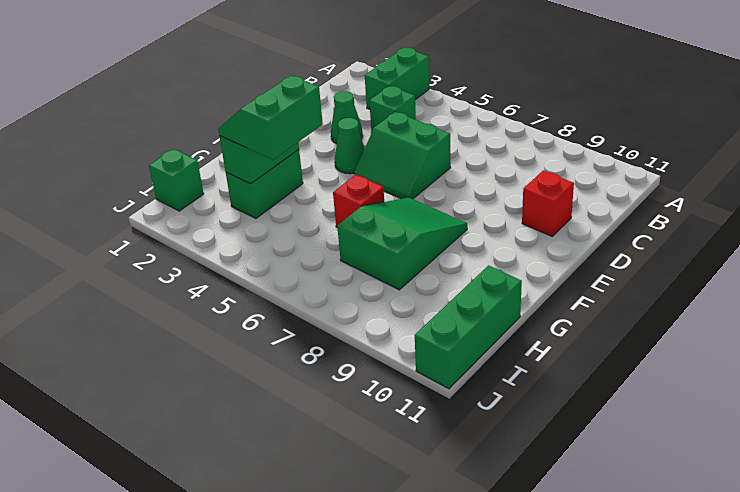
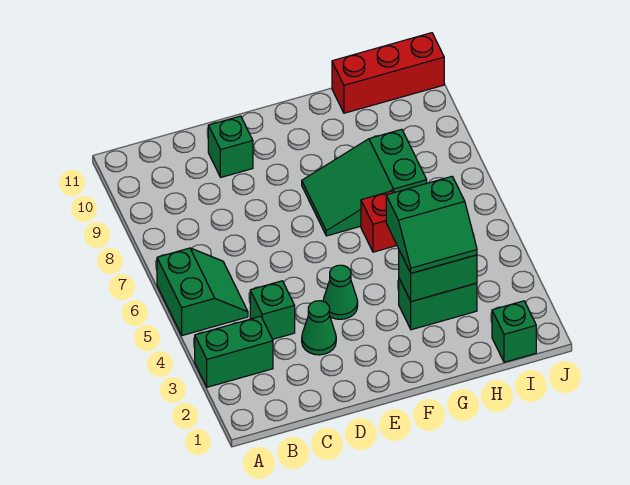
green 2x2 slope [354,112,451,199] -> green 2x2 slope moved to [157,248,248,335]
red 1x1 brick [522,171,574,236] -> green 1x1 brick [208,116,253,177]
green 1x3 brick [415,265,522,389] -> red 1x3 brick [332,33,444,113]

